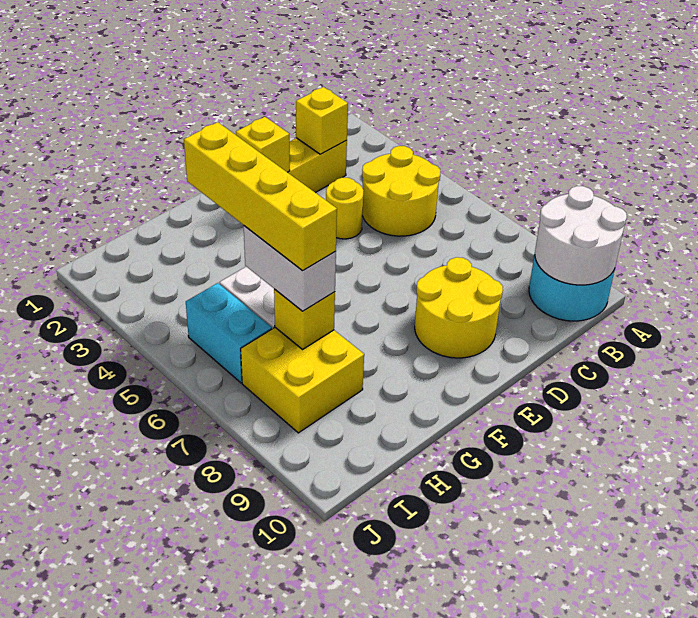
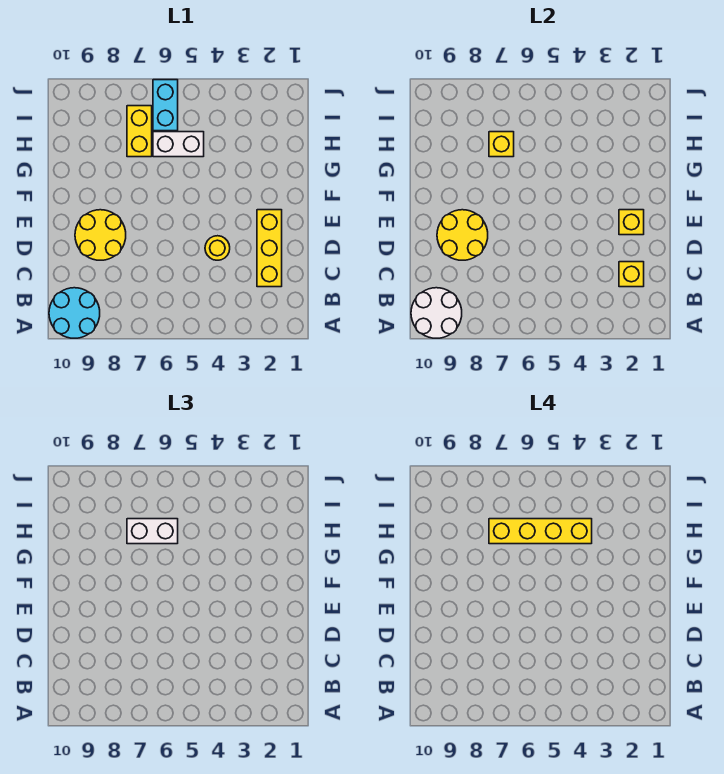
yellow 2x2 round brick [362,146,440,236] -> yellow 2x2 round brick moved to [437,210,488,260]
yellow 2x2 brick [241,328,364,433] -> yellow 1x2 brick [127,106,152,157]
cyan 1x2 brick [186,283,272,383] -> cyan 1x2 brick turned to [153,80,178,131]

